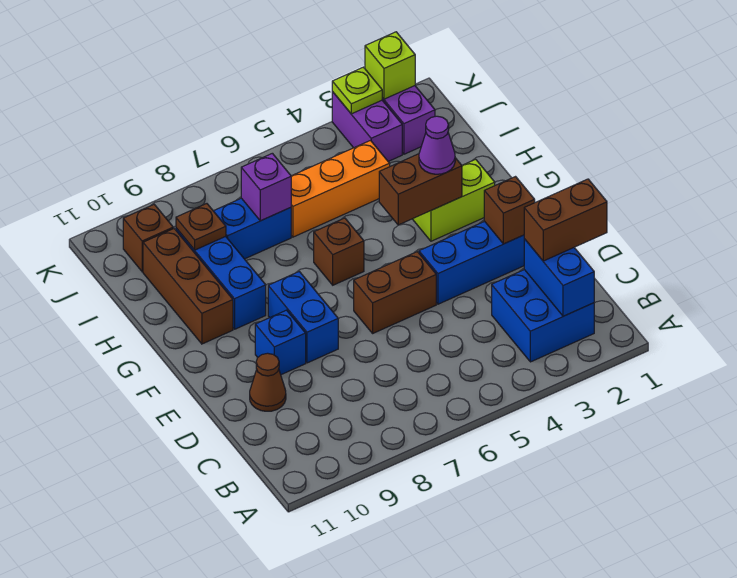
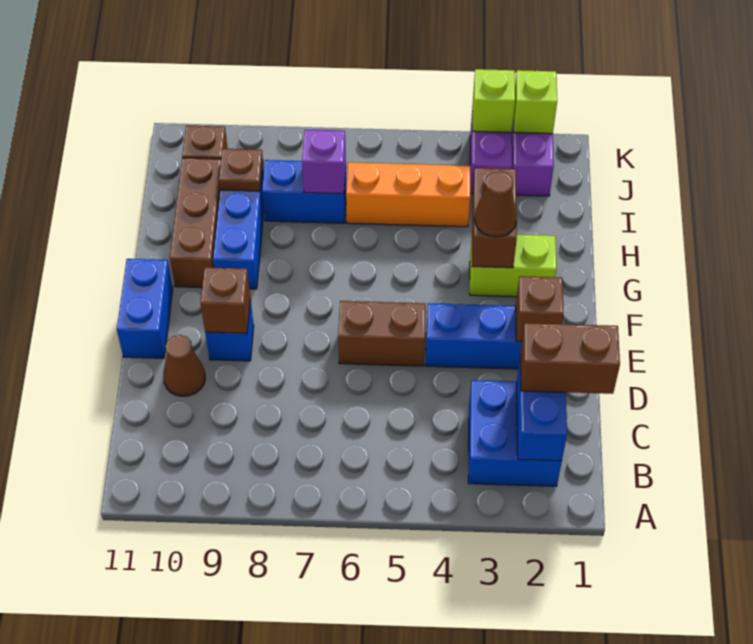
blue 1x2 brick [268,271,338,363] -> blue 1x2 brick moved to [117,259,173,358]
brown 1x2 brick [379,154,462,225] -> brown 1x2 brick turned to [472,168,517,268]
purple 1x1 cone [419,116,455,174] -> brown 1x1 cone [475,171,517,237]
brown 1x1 brick [314,218,364,285] -> brown 1x1 brick moved to [201,267,250,333]
lime 1x1 plate [332,67,382,114] -> lime 1x1 brick [473,69,515,132]

